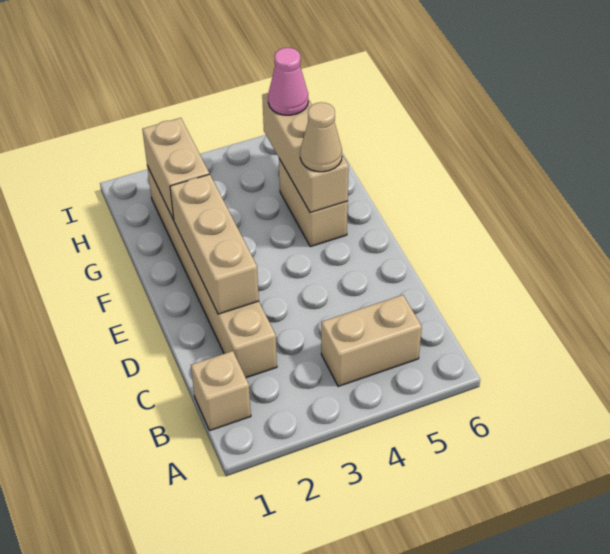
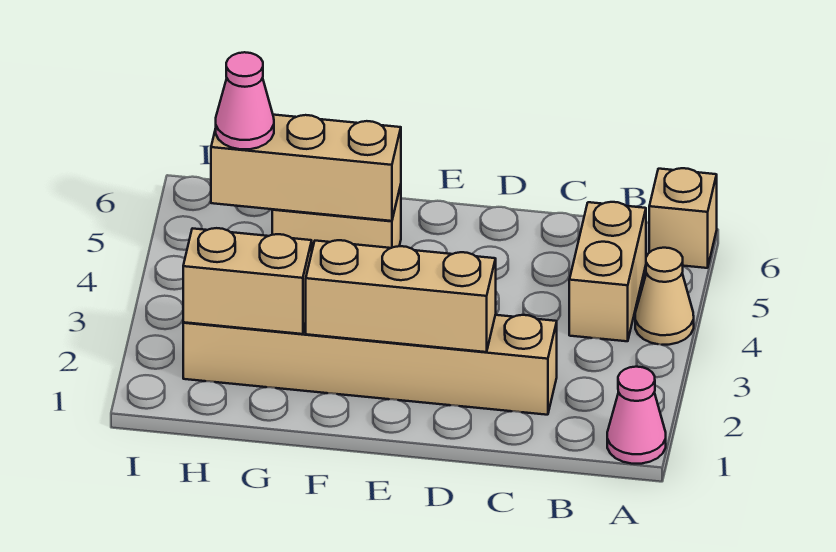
none -> pink 1x1 cone [607,367,666,464]
tan 1x1 brick [191,351,251,431] -> tan 1x1 brick moved to [649,168,717,268]
tan 1x1 cone [300,102,342,172] -> tan 1x1 cone moved to [635,248,694,345]

